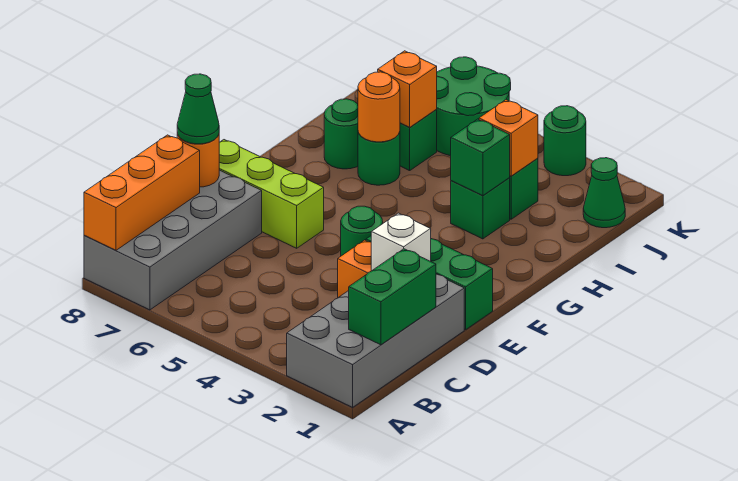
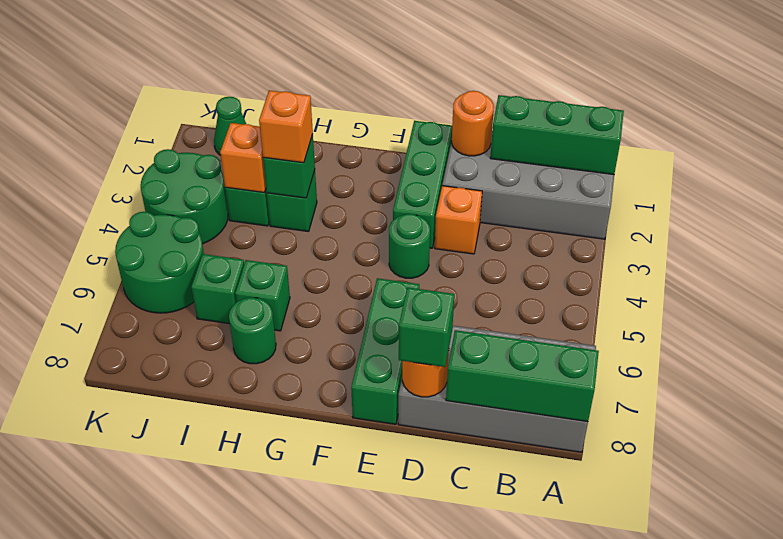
orange 1x3 brick [84,135,200,250] -> green 1x3 brick [446,330,599,422]
green 1x2 brick [349,249,436,345] -> green 1x3 brick [490,95,624,175]
white 1x1 brick [371,213,431,271] -> none
green 1x1 cone [177,74,219,144] -> green 1x1 brick [399,287,454,367]
lime 1x3 brick [219,140,324,248] -> green 1x3 brick [351,278,419,424]
green 1x1 round brick [358,132,400,185] -> green 1x1 brick [235,260,290,331]
orange 1x1 round brick [358,72,400,142] -> orange 1x1 round brick moved to [452,91,494,156]
orange 1x1 brick [378,51,437,127] -> orange 1x1 brick moved to [259,90,313,163]
green 1x1 round brick [544,106,586,176] -> green 2x2 round brick [141,149,228,244]

